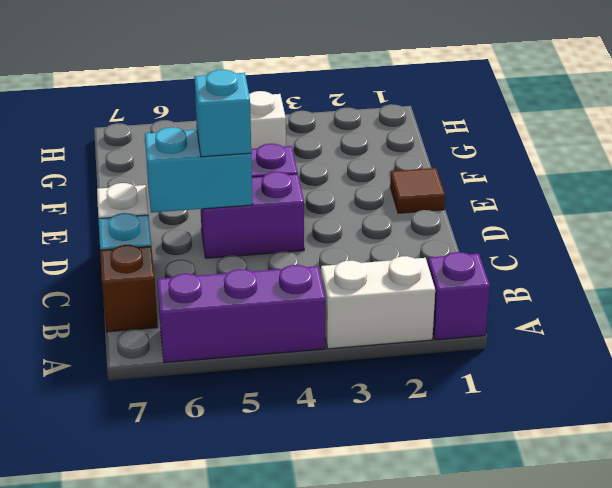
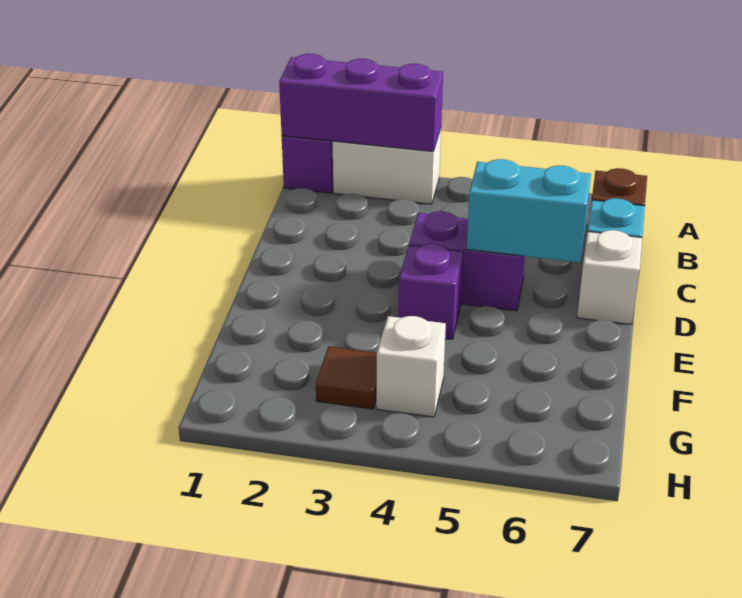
purple 1x3 brick [157,265,325,362] -> purple 1x3 brick moved to [279,54,443,152]
cyan 1x1 brick [194,70,251,157] -> none
brown 1x1 tile [390,168,445,213] -> brown 1x1 tile moved to [316,347,377,409]

